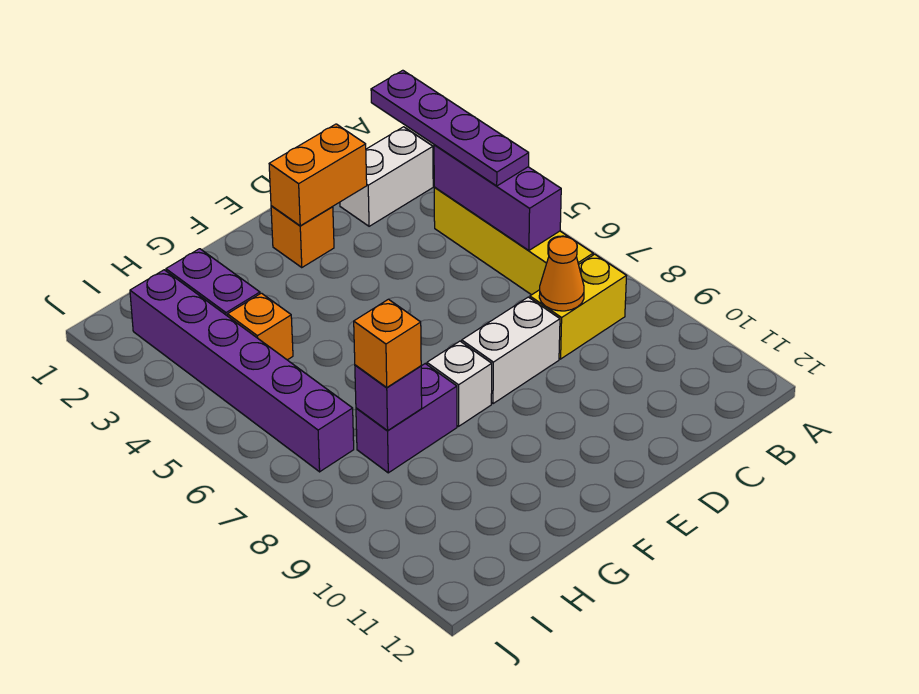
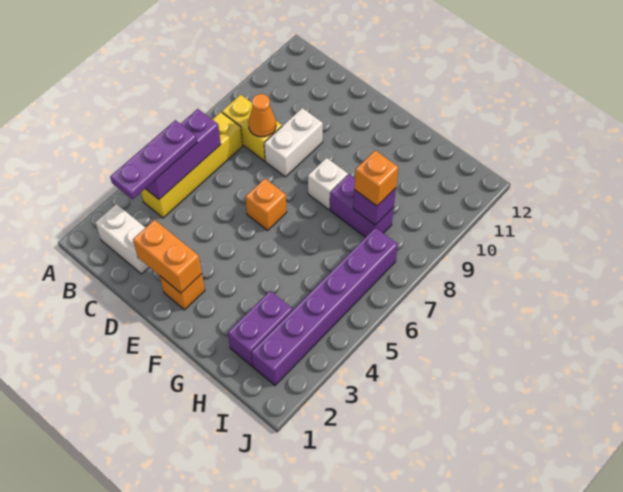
purple 1x4 plate [371,70,529,186] -> purple 1x3 plate [110,120,197,199]
white 1x2 brick [462,297,560,404] -> white 1x2 brick turned to [264,108,323,177]
orange 1x1 brick [228,293,293,360] -> orange 1x1 brick moved to [246,179,287,230]

